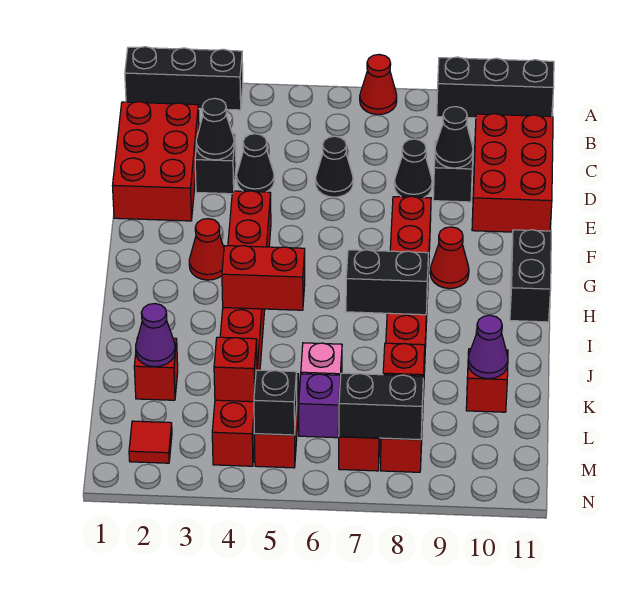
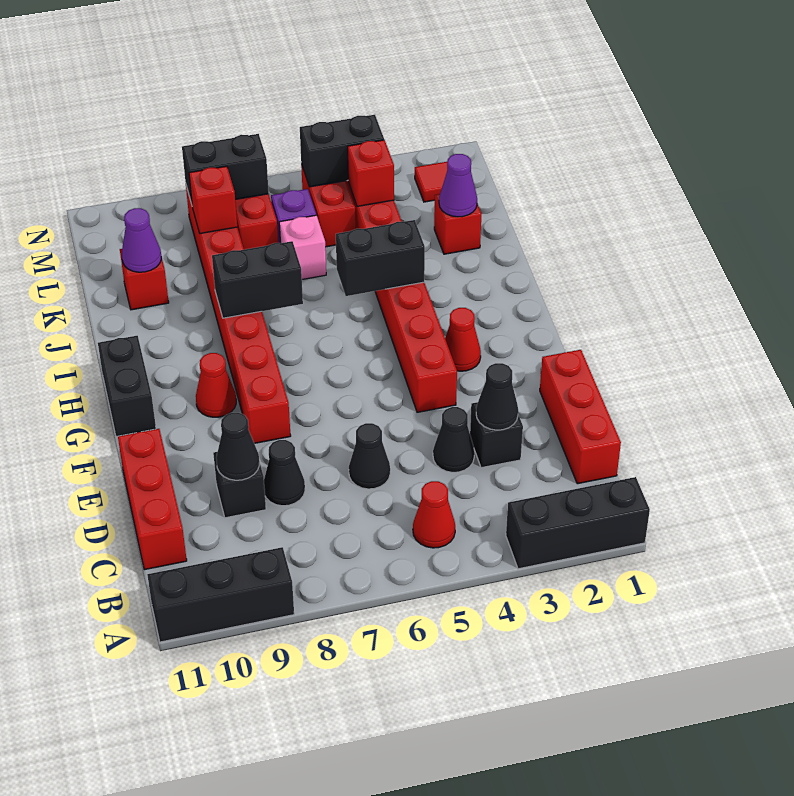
red 1x1 cone [360,54,397,115] -> red 1x1 cone moved to [413,481,455,548]
red 2x3 brick [112,102,199,221] -> red 1x3 brick [540,350,621,484]
red 2x3 brick [472,114,553,232] -> red 1x3 brick [118,429,187,570]
red 1x2 brick [222,246,305,310] -> black 1x2 brick [336,220,425,296]
black 1x1 brick [254,370,297,435] -> black 1x2 brick [300,115,384,187]

